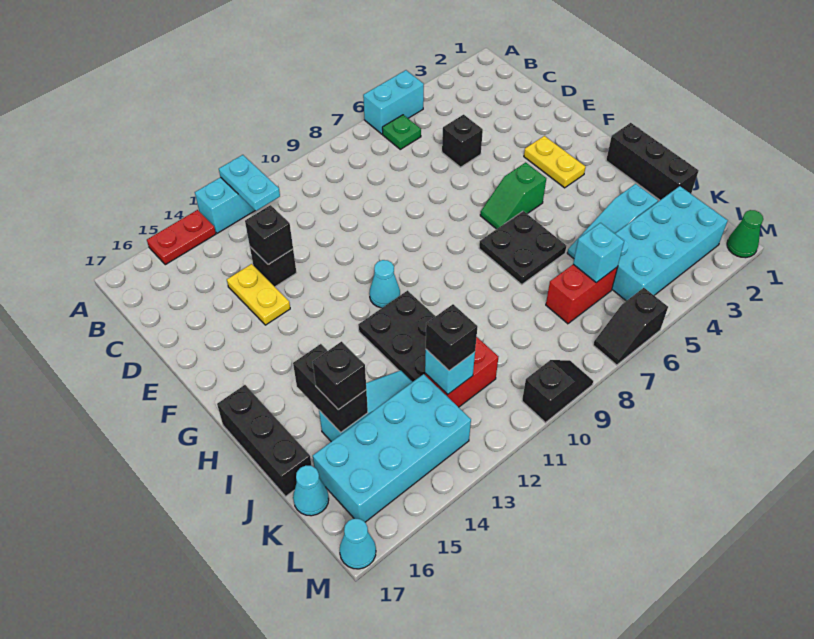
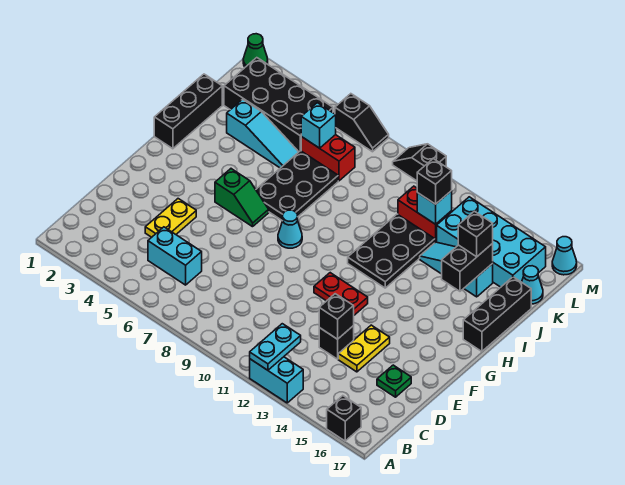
cyan 1x2 brick [363,70,424,134] -> cyan 1x2 brick moved to [148,227,202,285]
red 1x2 plate [147,210,216,265] -> red 1x2 plate moved to [314,273,368,315]
green 1x1 plate [382,115,421,149] -> green 1x1 plate moved to [377,365,411,397]
black 1x1 brick [442,115,483,167] -> black 1x1 brick moved to [327,396,361,441]
yellow 1x2 plate [524,136,586,188] -> yellow 1x2 plate moved to [145,199,196,237]
cyan 1x1 cone [369,260,400,308] -> cyan 1x1 cone moved to [278,210,302,248]
black 2x2 plate [479,211,566,285] -> black 2x3 plate [256,151,338,221]
cyan 2x4 brick [612,186,728,301] -> black 2x4 brick [224,58,333,152]

